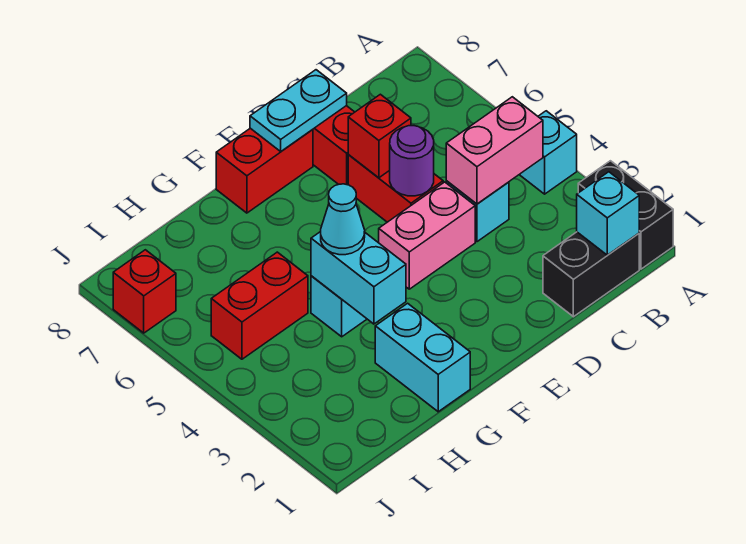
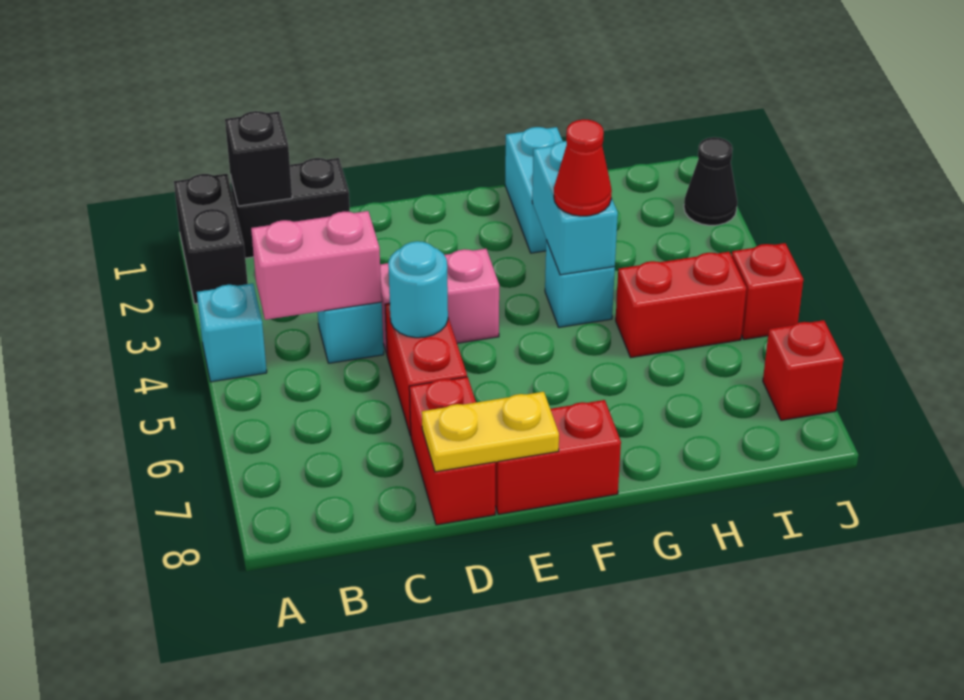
cyan 1x1 brick [577,172,639,255] -> black 1x1 brick [225,111,292,206]
purple 1x1 round brick [390,126,434,196] -> cyan 1x1 round brick [388,241,448,338]
red 1x1 brick [348,94,411,178] -> red 1x1 brick moved to [732,243,803,340]
cyan 1x2 plate [250,70,347,151] -> yellow 1x2 plate [422,392,559,472]
cyan 1x1 cone [321,184,365,255] -> red 1x1 cone [554,119,612,216]
none -> black 1x1 cone [684,137,737,225]

